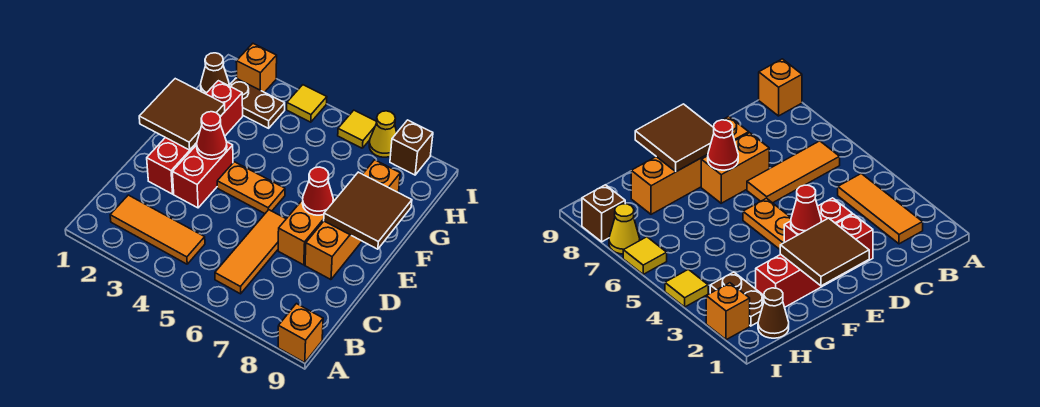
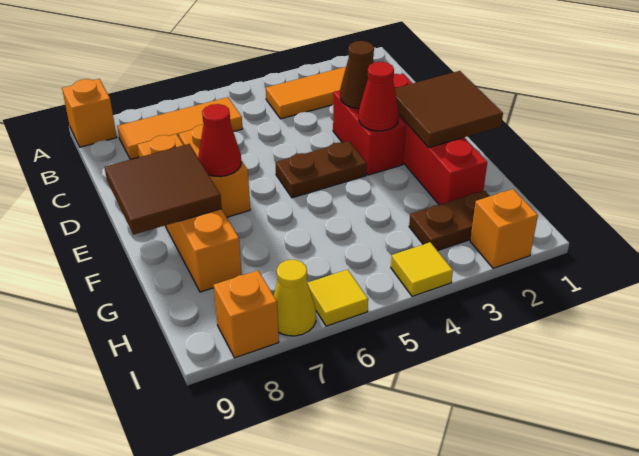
orange 1x3 tile [215,210,286,294] -> orange 1x3 tile turned to [117,97,243,159]
orange 1x2 plate [217,162,285,213] -> brown 1x2 plate [275,141,367,198]
brown 1x1 cone [201,53,229,94] -> brown 1x1 cone moved to [340,41,374,108]
brown 1x1 brick [390,120,433,175] -> orange 1x1 brick [214,271,279,358]

